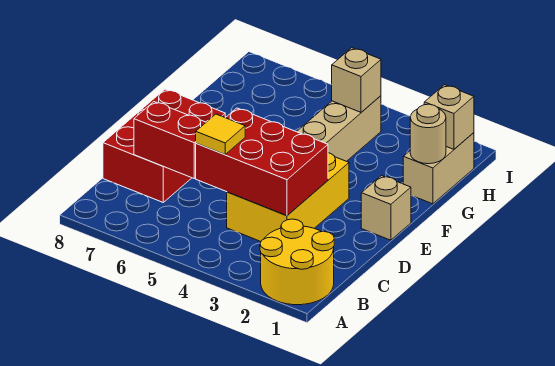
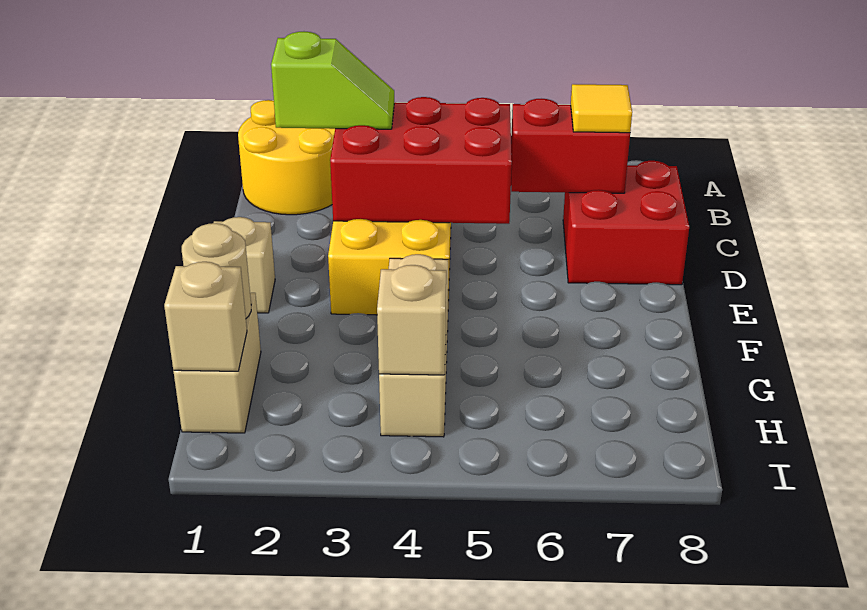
none -> lime 1x2 slope [271,32,394,129]
yellow 1x1 tile [196,114,245,155] -> yellow 1x1 tile moved to [571,84,632,133]
red 2x3 brick [103,89,225,202] -> red 2x2 brick [563,161,689,285]

